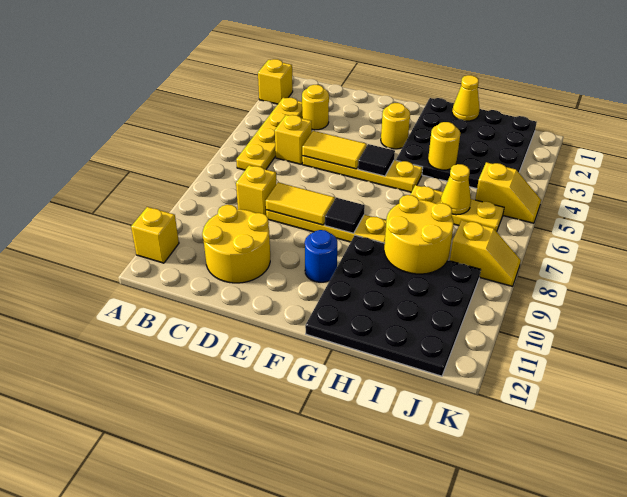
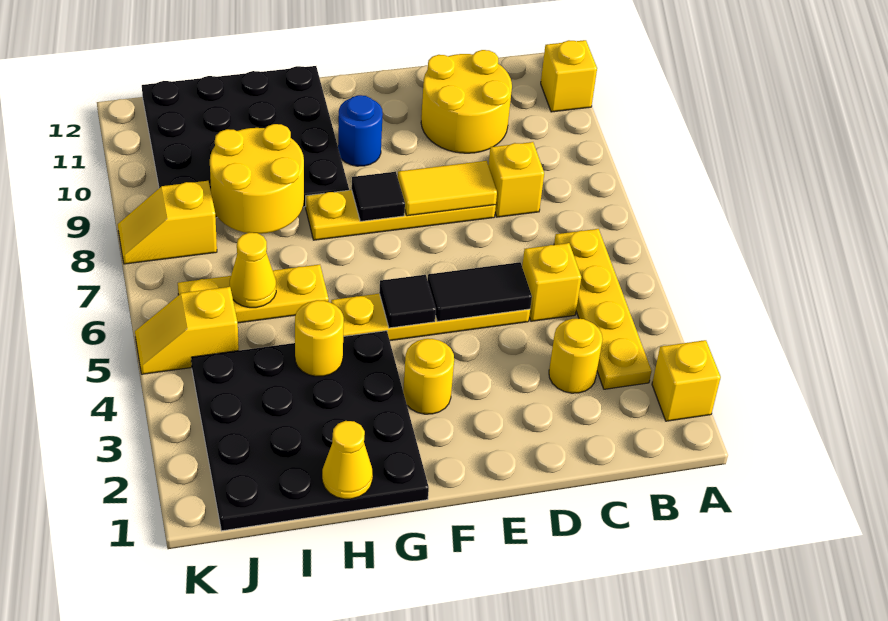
yellow 1x2 tile [302,131,367,169] -> black 1x2 tile [428,262,532,321]

